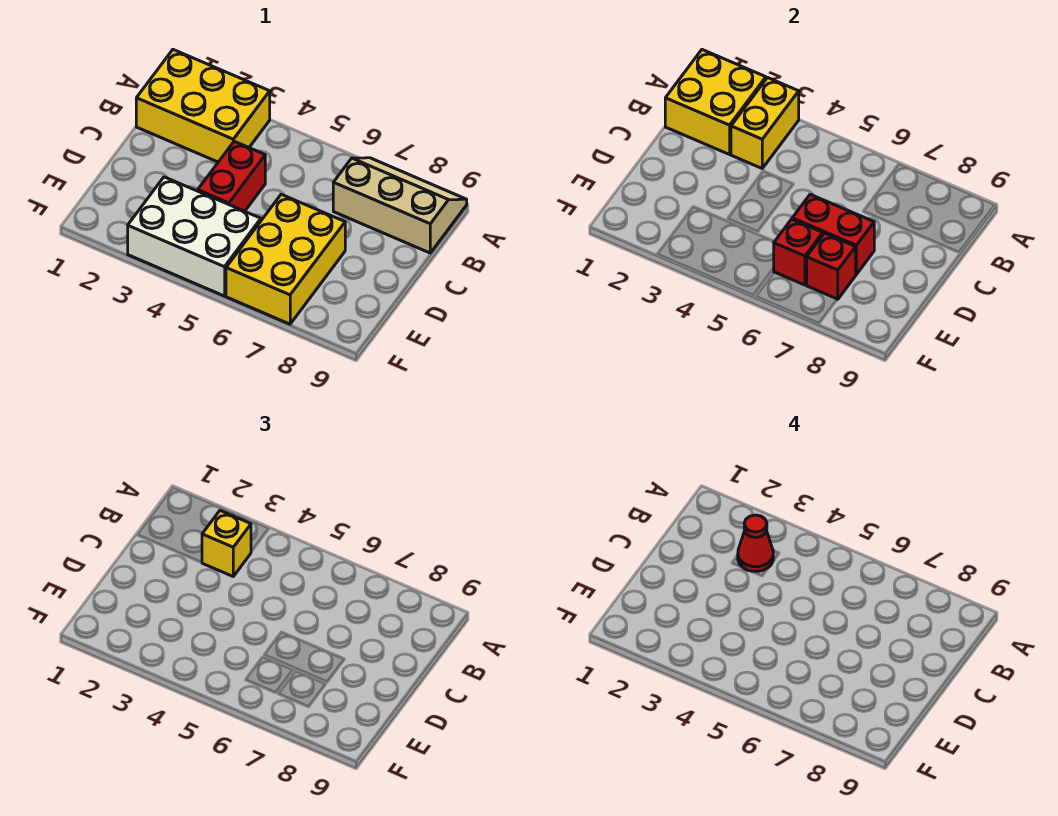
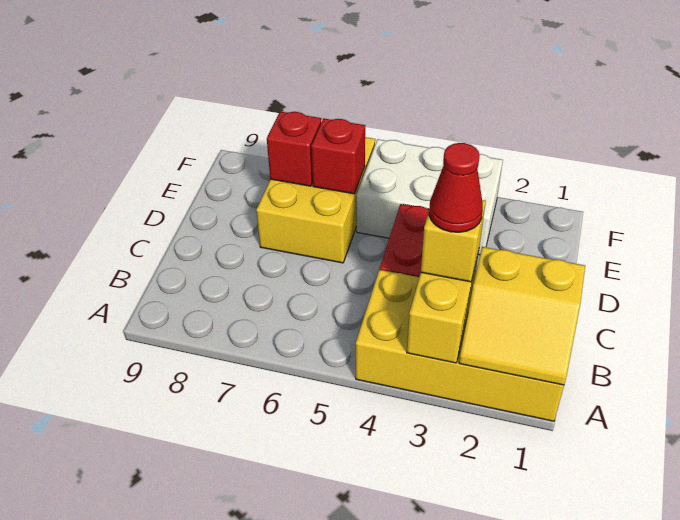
yellow 2x3 brick [136,50,270,162] -> yellow 2x4 brick [356,270,564,421]
yellow 2x2 brick [665,50,766,154] -> yellow 2x2 slope [459,247,585,385]
tan 2x3 slope [333,158,467,253] -> none
red 1x2 brick [792,194,874,274] -> none

